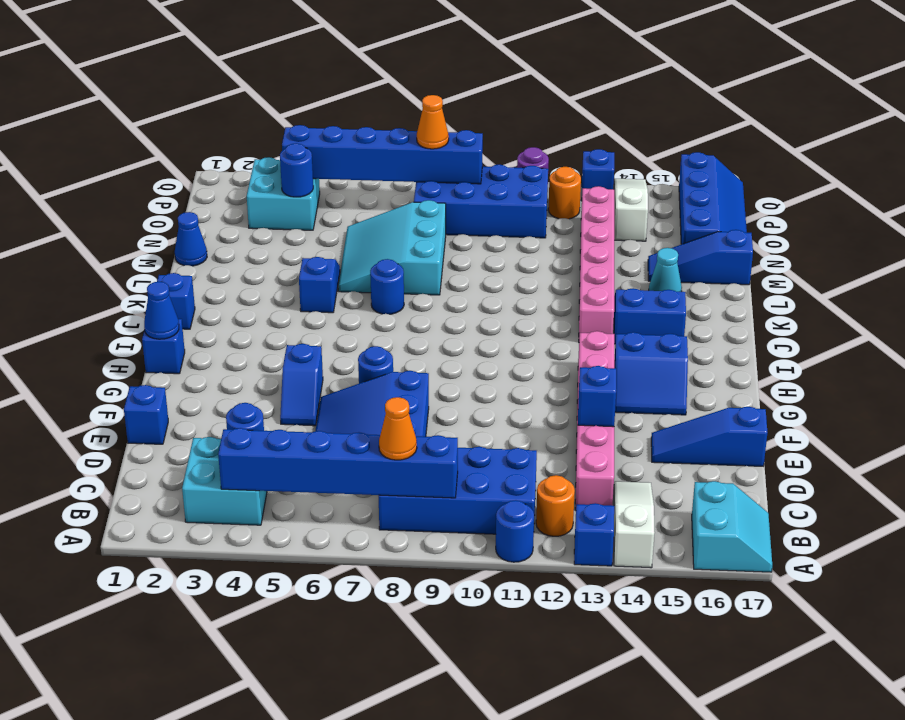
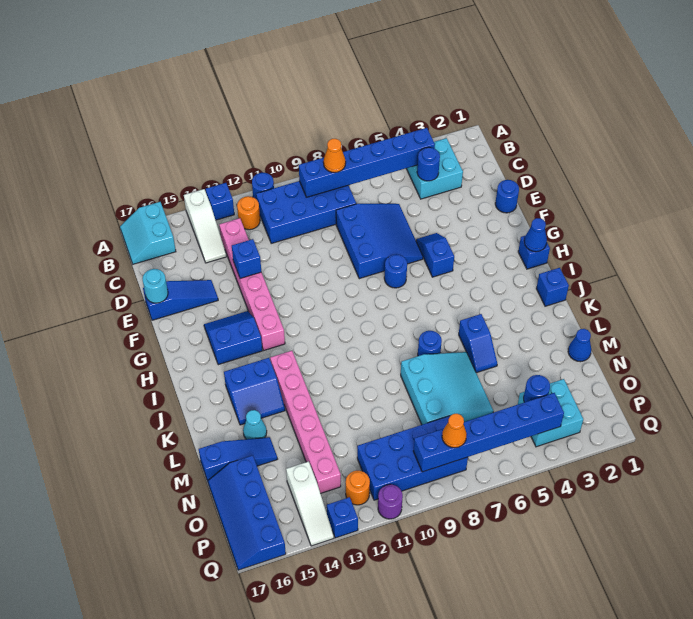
blue 1x1 brick [124,385,168,444] -> blue 1x1 round brick [495,180,519,213]
none -> cyan 1x1 round brick [142,269,168,303]

